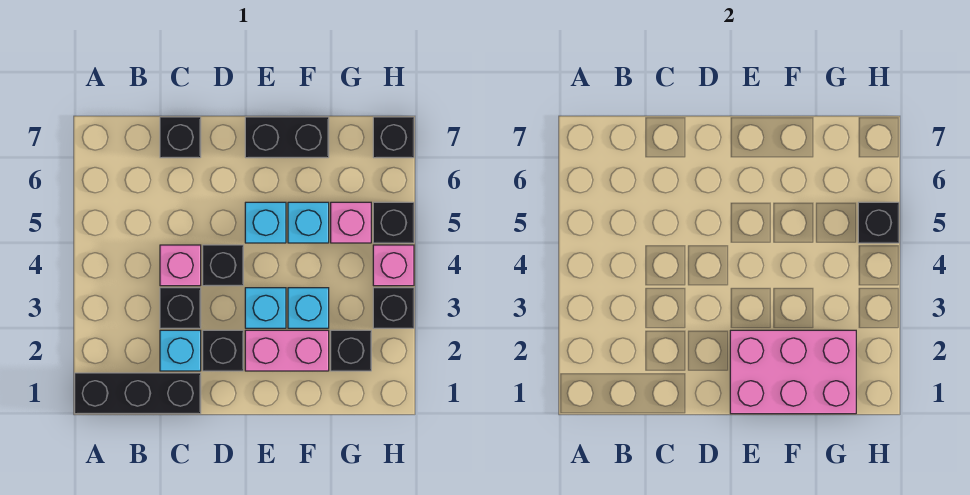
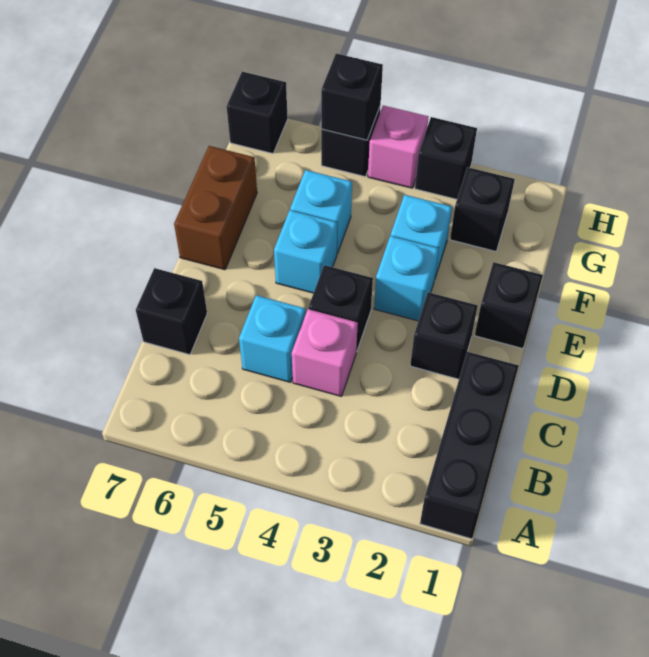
cyan 1x1 brick [160,330,201,371] -> cyan 1x1 brick moved to [239,295,305,382]
black 1x1 brick [160,288,201,328] -> black 1x1 brick moved to [475,262,543,349]
pink 2x3 brick [730,330,856,414] -> none
pink 1x2 brick [245,330,329,371] -> none
black 1x2 brick [245,117,329,158] -> brown 1x2 brick [174,146,257,270]
pink 1x1 brick [331,202,371,243] -> none

